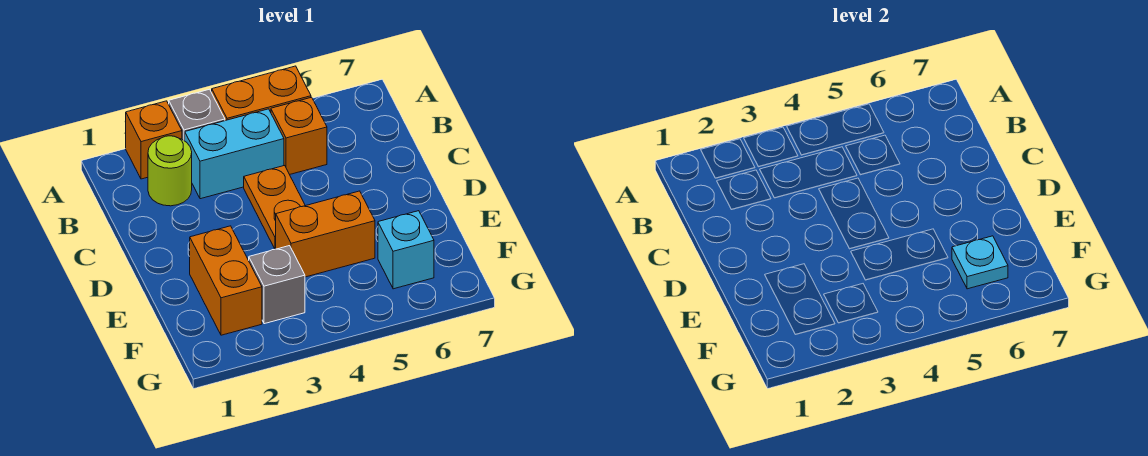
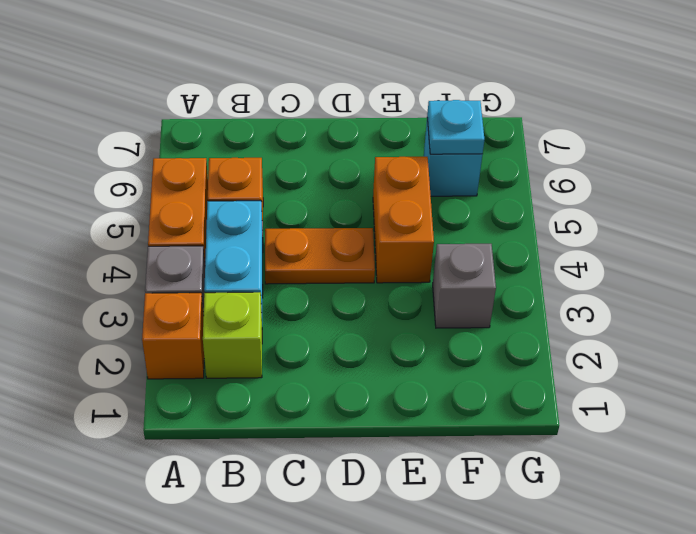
lime 1x1 round brick [148,136,192,206] -> lime 1x1 brick [203,292,262,378]
orange 1x2 brick [190,226,262,335] -> none

